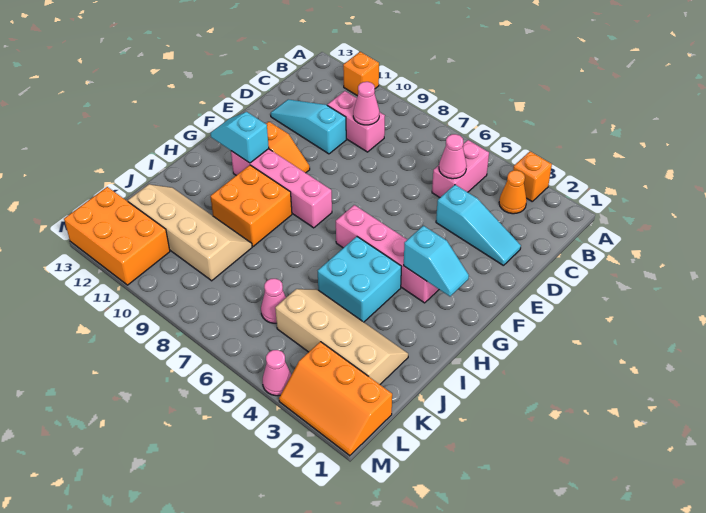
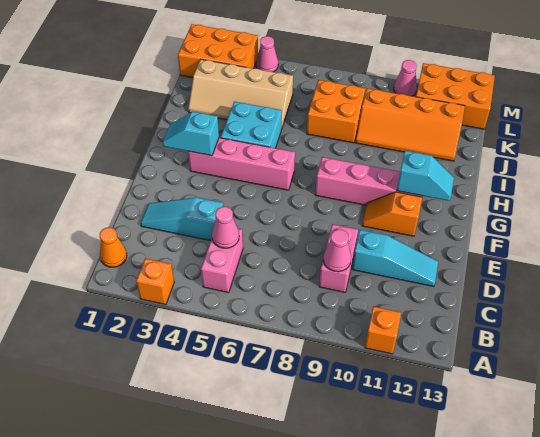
orange 1x1 cone [499,170,527,214] -> orange 1x1 cone moved to [100,227,127,267]
pink 1x2 brick [327,91,385,152] -> pink 1x2 brick turned to [319,224,358,292]
orange 2x2 brick [210,165,292,247] -> orange 2x2 brick moved to [307,80,365,143]
tan 2x4 slope [128,184,252,281] -> orange 2x4 slope [356,88,465,161]
pink 1x1 cone [261,279,286,323] -> pink 1x1 cone moved to [394,60,417,96]
orange 2x3 slope [279,342,392,456] -> orange 2x3 brick [178,24,258,77]

